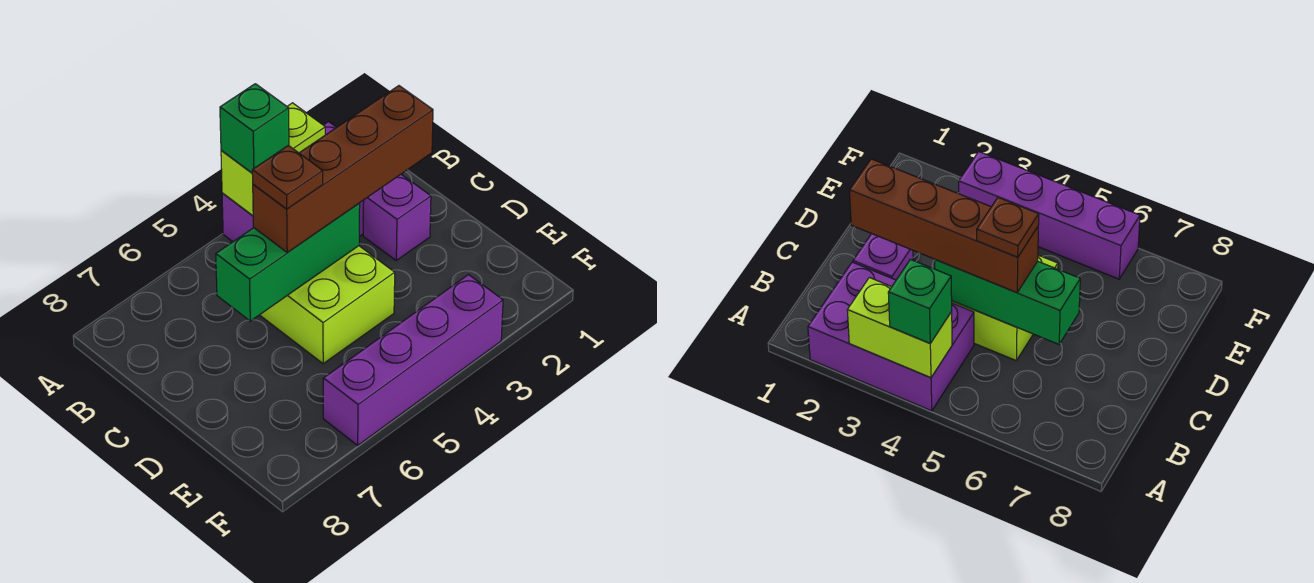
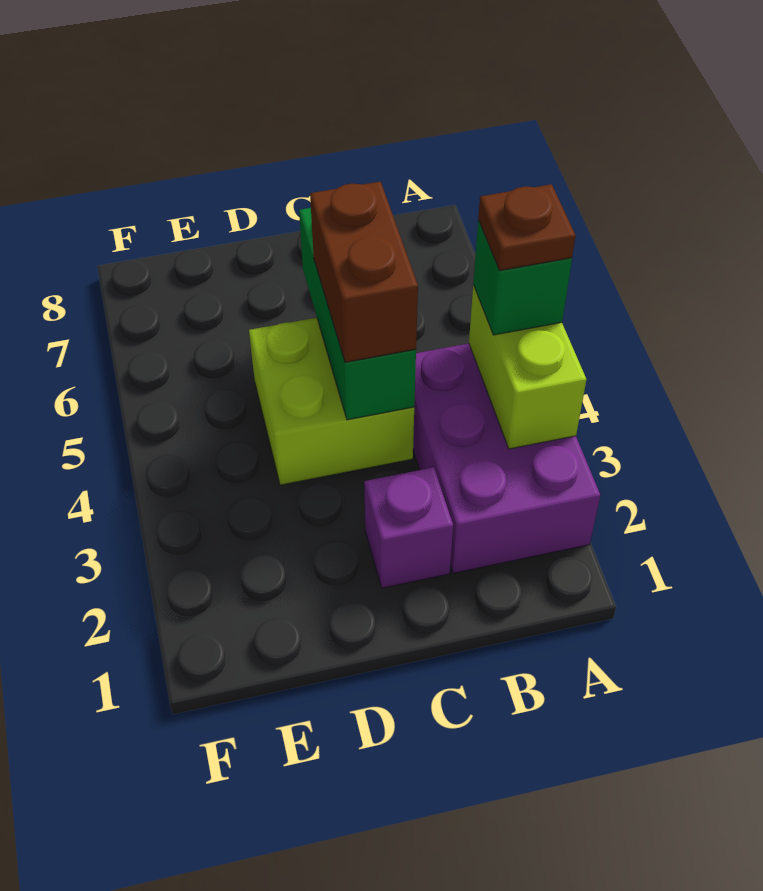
brown 1x4 brick [253,86,433,253] -> brown 1x2 brick [310,182,418,362]
brown 1x1 plate [252,145,323,209] -> brown 1x1 plate moved to [478,184,576,271]
purple 1x4 brick [323,275,503,445] -> none

